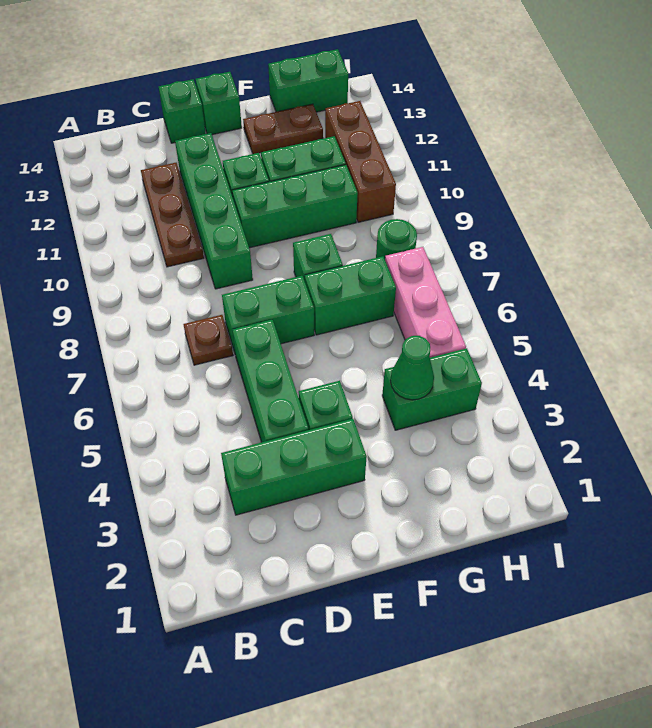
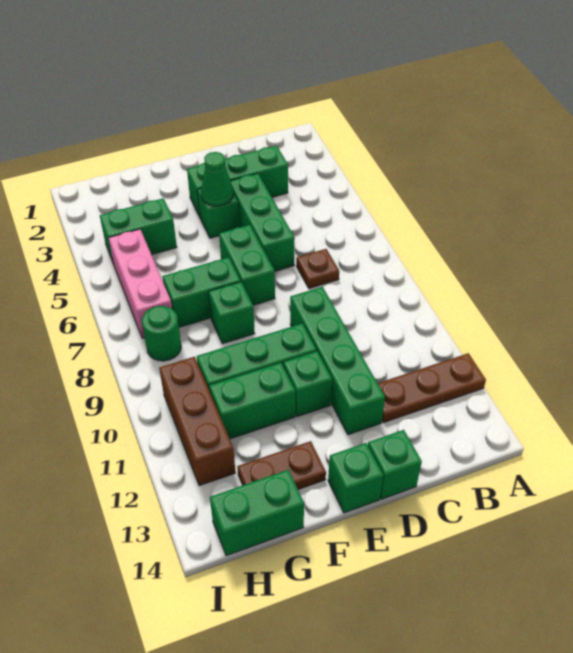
brown 1x3 plate [141,163,204,267] -> brown 1x3 plate turned to [378,353,486,423]
green 1x2 brick [222,276,314,353] -> green 1x2 brick turned to [219,225,275,305]
green 1x1 cone [390,336,434,400] -> green 1x1 cone moved to [201,152,233,206]

